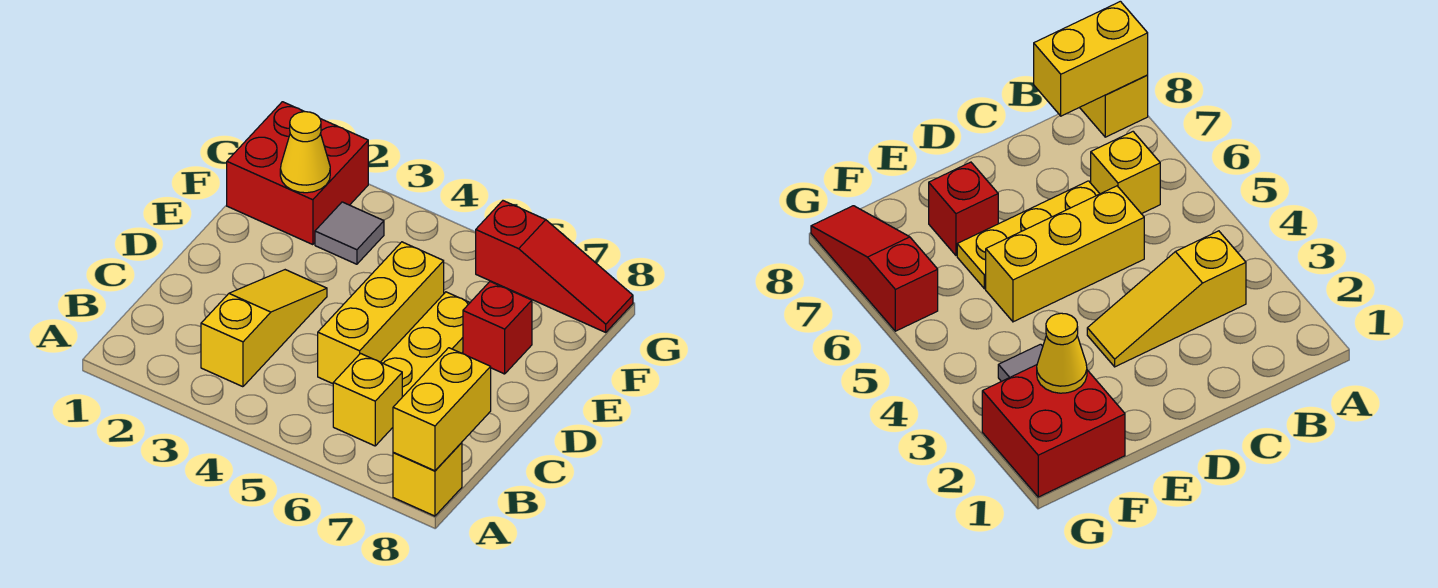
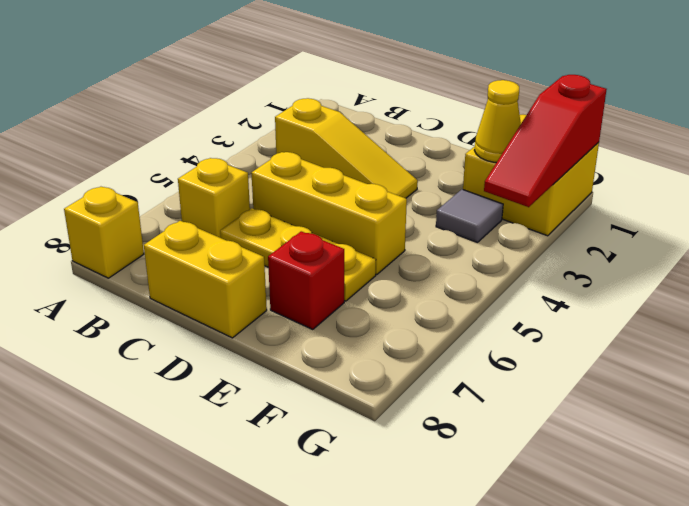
yellow 1x2 brick [393,348,491,471] -> yellow 1x2 brick moved to [144,221,267,338]
red 2x2 brick [227,102,368,245] -> yellow 2x2 brick [463,115,599,236]
red 1x3 slope [476,201,633,332] -> red 1x3 slope moved to [484,75,607,207]

